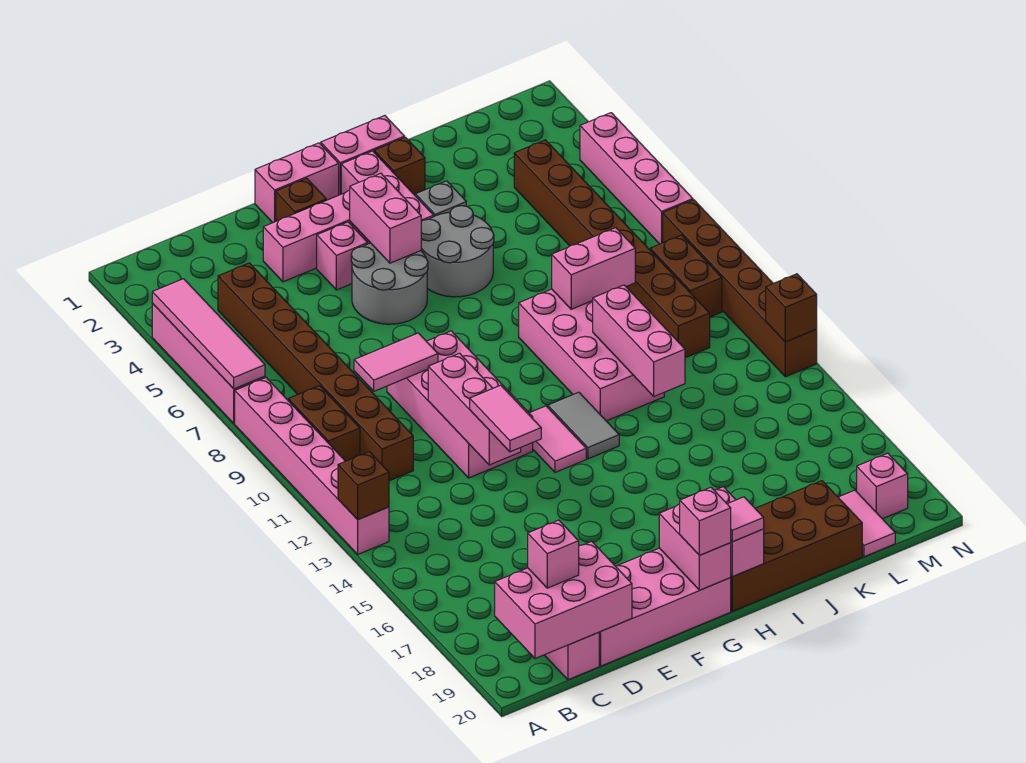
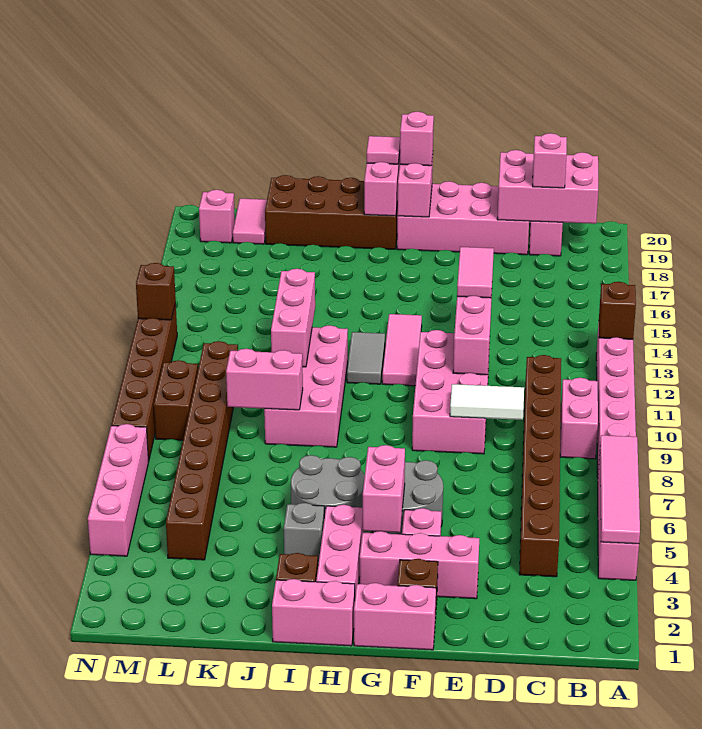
brown 1x2 brick [288,386,360,461] -> pink 1x2 brick [560,378,598,459]
pink 1x2 tile [354,333,438,391] -> white 1x2 tile [450,384,524,420]
pink 1x2 tile [530,406,586,472] -> pink 1x3 tile [382,314,422,386]

